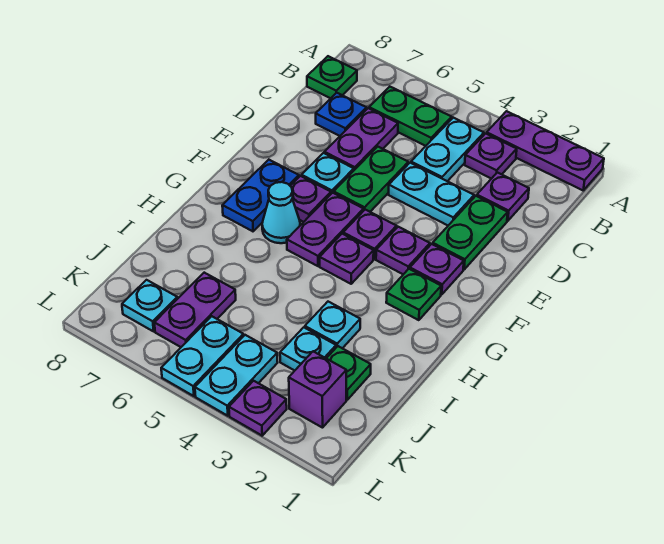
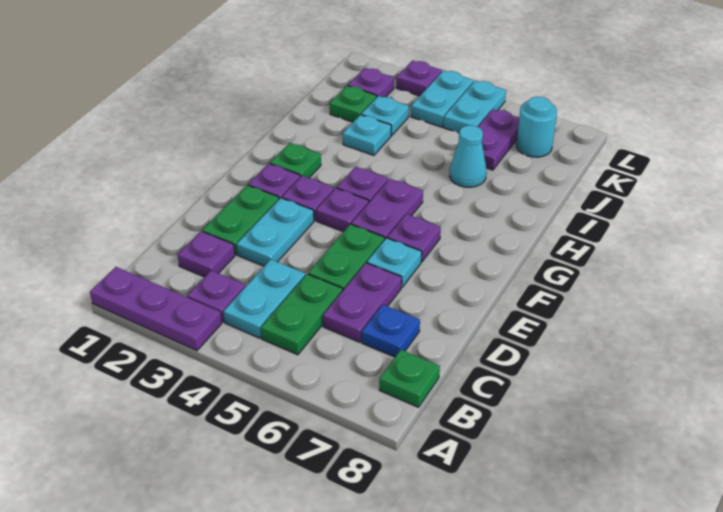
green 1x2 plate [369,87,452,146] -> green 1x2 plate turned to [261,274,343,355]
cyan 1x2 plate [389,163,474,225] -> cyan 1x2 plate turned to [237,198,314,266]
blue 1x2 plate [222,160,299,231] -> none
cyan 1x1 cone [262,182,300,243] -> cyan 1x1 cone moved to [450,125,486,187]
purple 1x1 brick [289,351,346,428] -> purple 1x1 plate [348,68,394,97]
cyan 1x1 plate [122,280,177,331] -> cyan 1x1 round brick [516,97,557,157]

